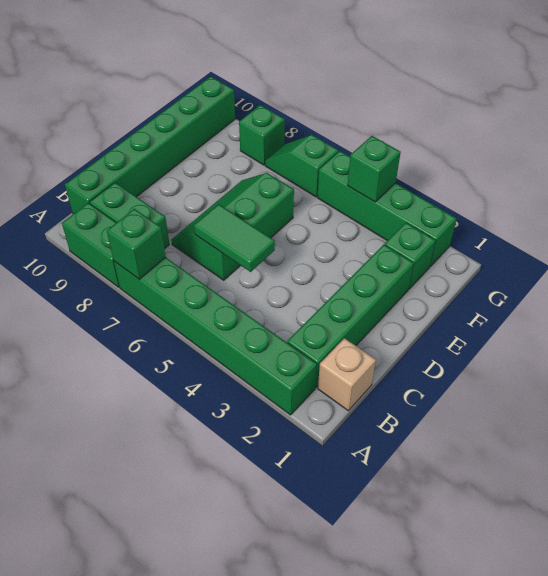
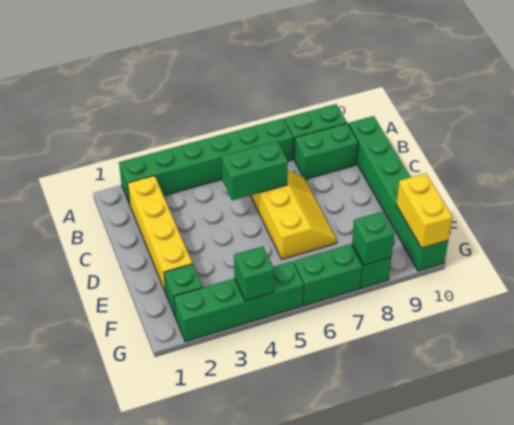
green 1x1 brick [107,209,166,279] -> green 1x1 brick moved to [352,212,394,265]
tan 1x1 brick [318,338,376,411] -> none
green 1x4 brick [287,245,414,387] -> yellow 1x4 brick [128,176,192,293]
green 1x2 tile [194,204,275,272] -> green 1x2 brick [222,141,288,200]
green 2x3 slope [171,173,294,280] -> yellow 2x3 slope [251,170,337,259]
none -> yellow 1x2 brick [396,173,452,248]
green 1x2 slope [265,135,338,197] -> green 1x2 brick [294,244,362,306]

